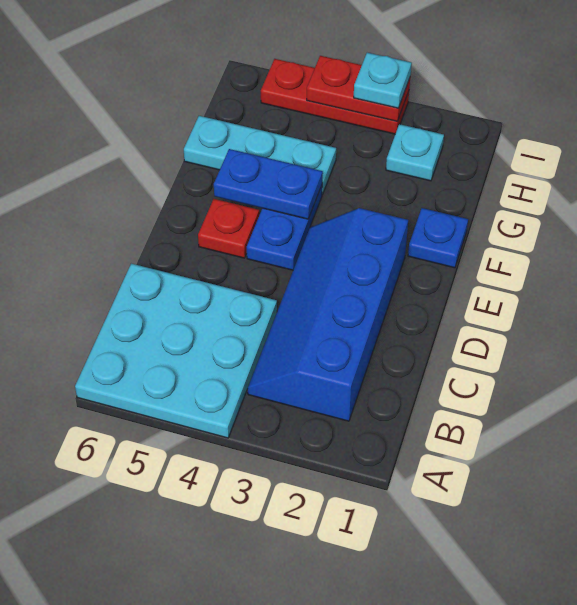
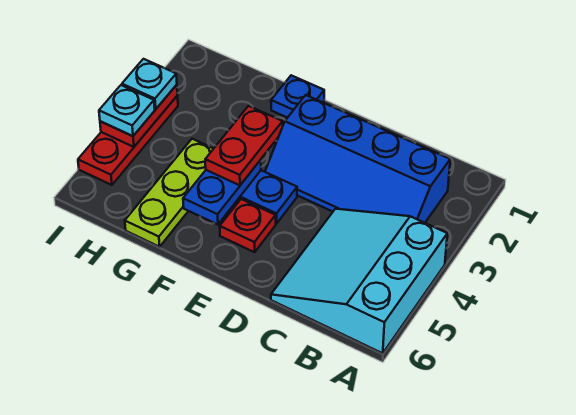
cyan 3x3 plate [75,264,277,438] -> cyan 3x3 slope [271,209,447,353]
none -> red 1x2 plate [205,106,283,185]
cyan 1x3 plate [184,116,336,194] -> lime 1x3 plate [125,139,214,247]
cyan 1x1 plate [386,124,444,181] -> cyan 1x1 plate moved to [99,85,155,136]

